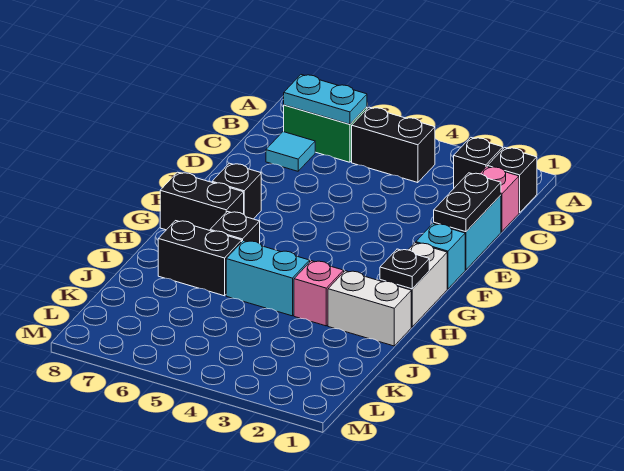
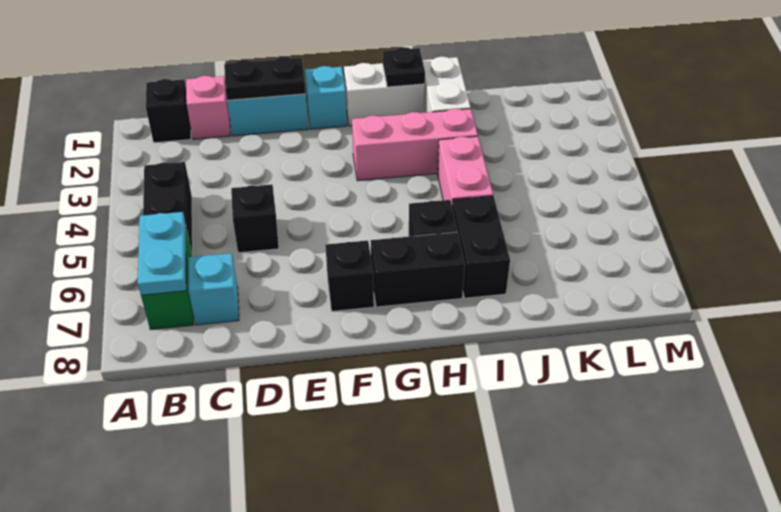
black 1x1 brick [454,137,503,188] -> black 1x1 brick moved to [231,184,279,253]
cyan 1x1 tile [266,132,315,171] -> cyan 1x1 brick [188,253,239,325]
black 1x2 brick [160,172,244,230] -> black 1x2 brick turned to [371,232,465,307]
pink 1x1 brick [294,261,344,326] -> pink 1x3 brick [352,109,478,181]
cyan 1x2 brick [226,241,310,316] -> pink 1x2 brick [438,136,493,204]

